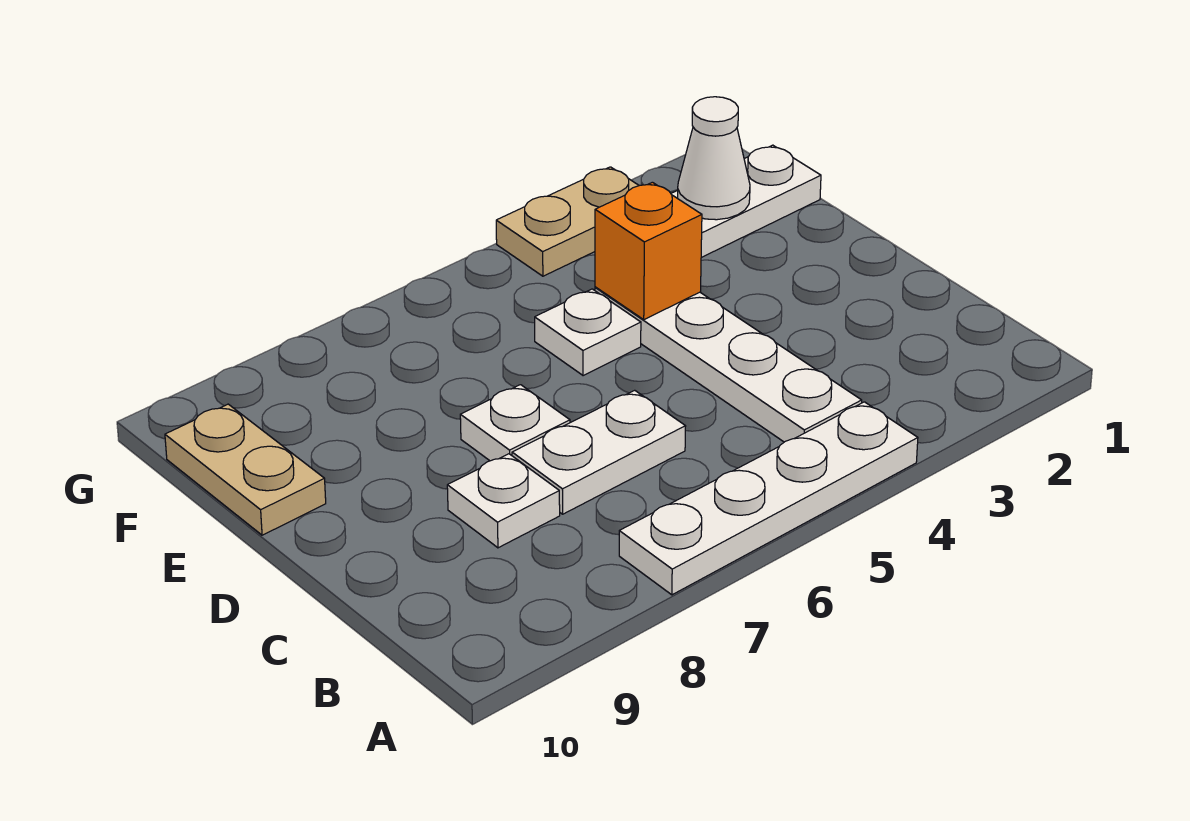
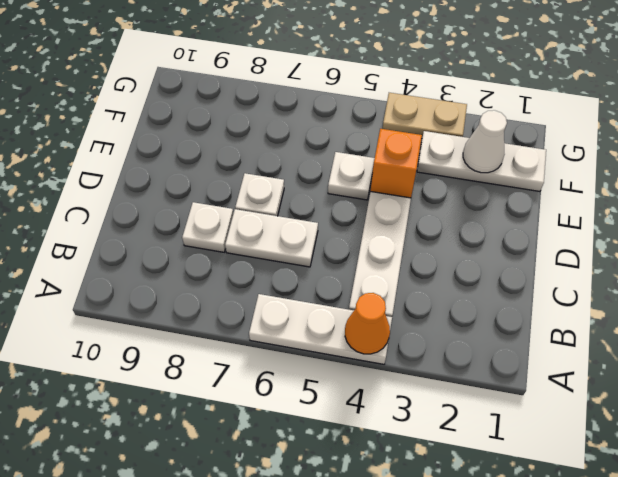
white 1x4 plate [619,402,918,595] -> white 1x3 plate [249,294,392,364]
none -> orange 1x1 cone [345,293,390,354]
tan 1x2 plate [165,404,326,535] -> none

